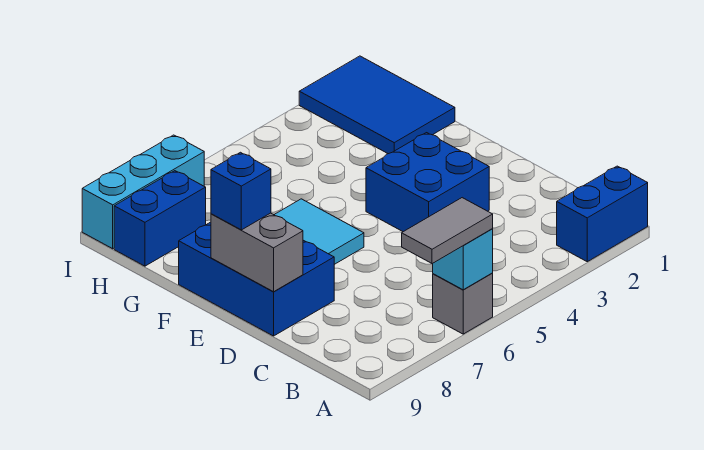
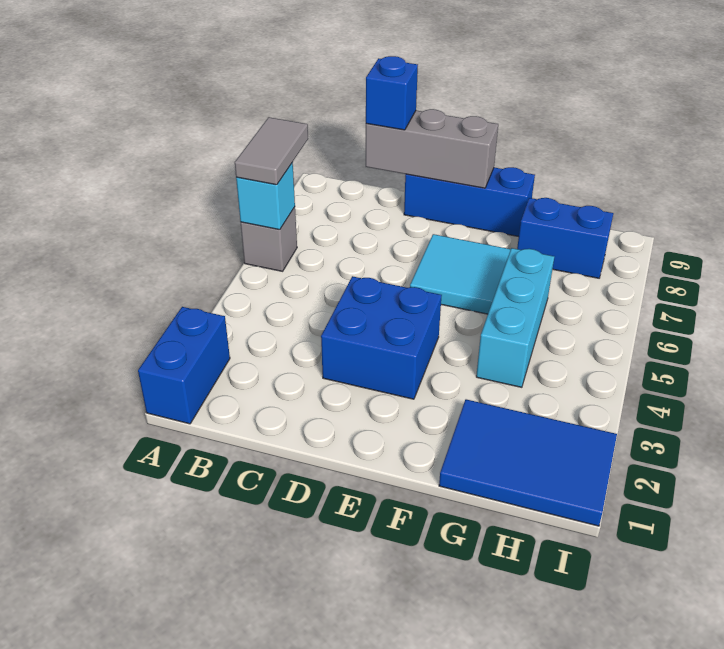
blue 2x3 brick [179,222,334,336] -> blue 1x3 brick [404,167,535,237]
grey 1x2 brick [211,213,303,292] -> grey 1x3 brick [366,109,498,188]
blue 1x1 brick [211,152,271,230] -> blue 1x1 brick moved to [366,56,418,130]
blue 1x2 brick [114,171,206,266] -> blue 1x2 brick turned to [517,198,613,278]
cyan 1x3 brick [82,135,204,249] -> cyan 1x3 brick moved to [476,248,554,387]

